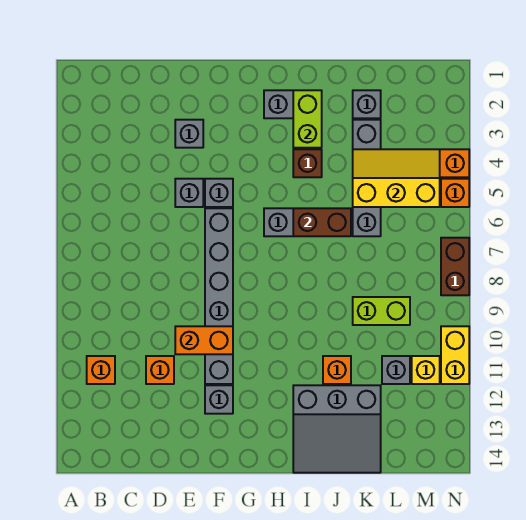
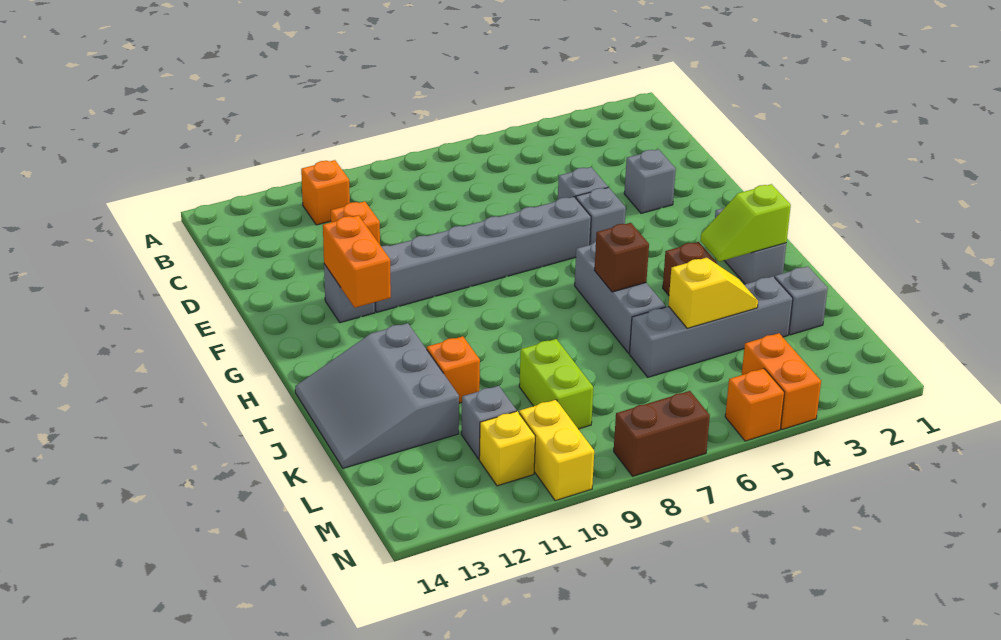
orange 1x2 brick [175,326,233,354] -> orange 1x2 brick moved to [323,215,391,308]
lime 1x2 brick [293,90,322,148] -> lime 1x2 slope [700,184,791,262]
brown 1x2 brick [293,208,351,236] -> brown 1x1 brick [594,223,649,292]
yellow 2x3 slope [353,149,440,207] -> yellow 1x2 slope [668,258,758,328]
yellow 1x2 brick [441,326,469,384] -> yellow 1x2 brick turned to [519,400,594,501]

